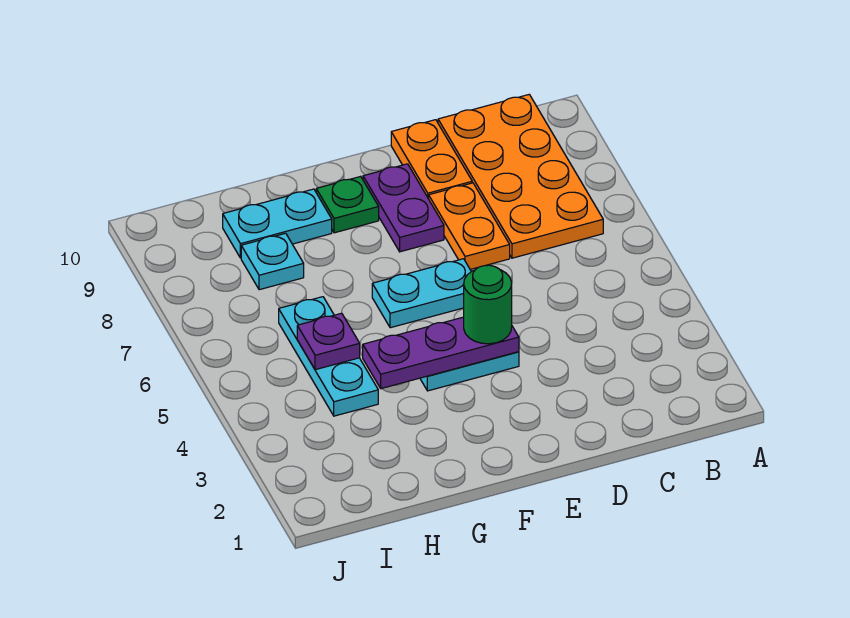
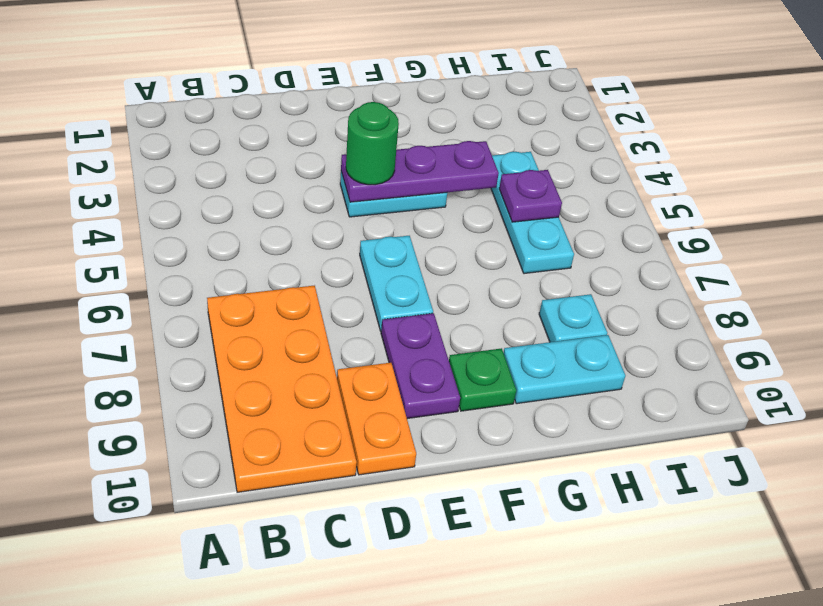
orange 1x2 plate [429,183,510,270] -> none
cyan 1x2 plate [372,259,471,328] -> cyan 1x2 plate turned to [360,236,433,331]

